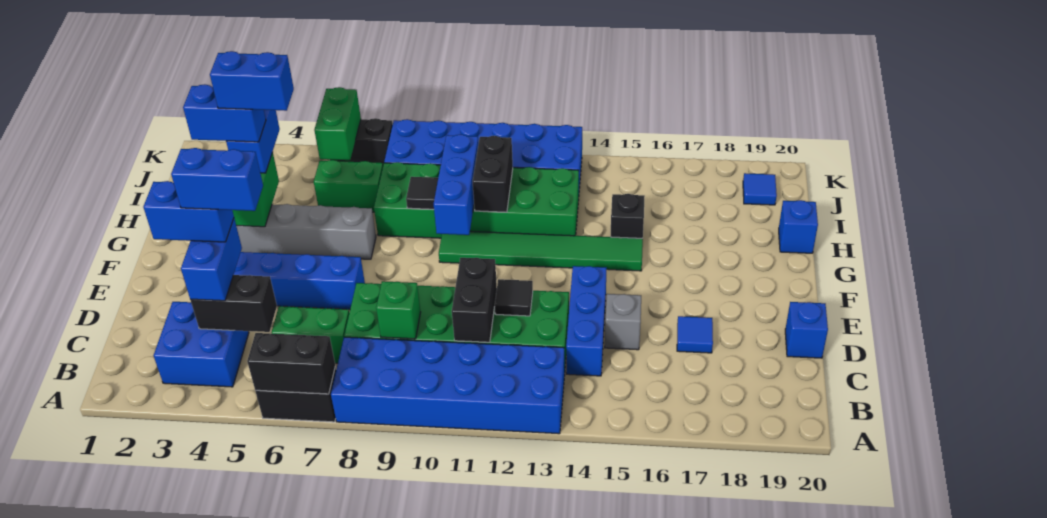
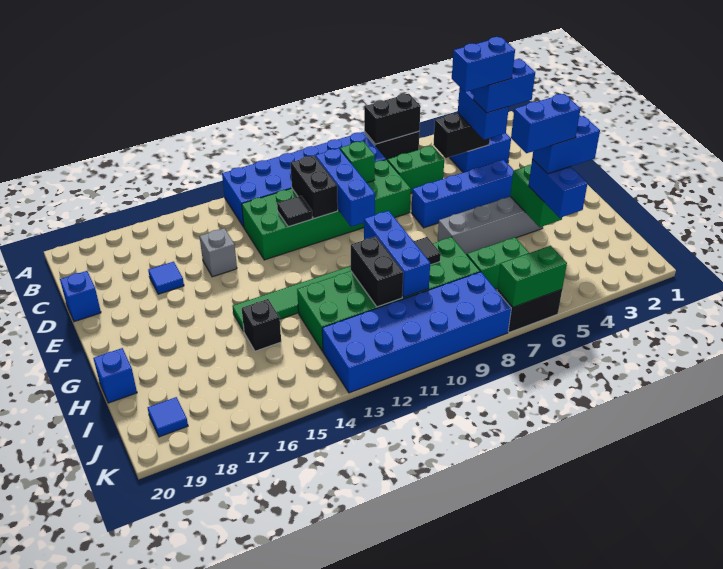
blue 1x3 brick [566,266,607,376] -> blue 1x3 brick moved to [315,148,375,227]
green 1x2 brick [314,87,361,160] -> green 1x2 brick turned to [498,246,567,307]

